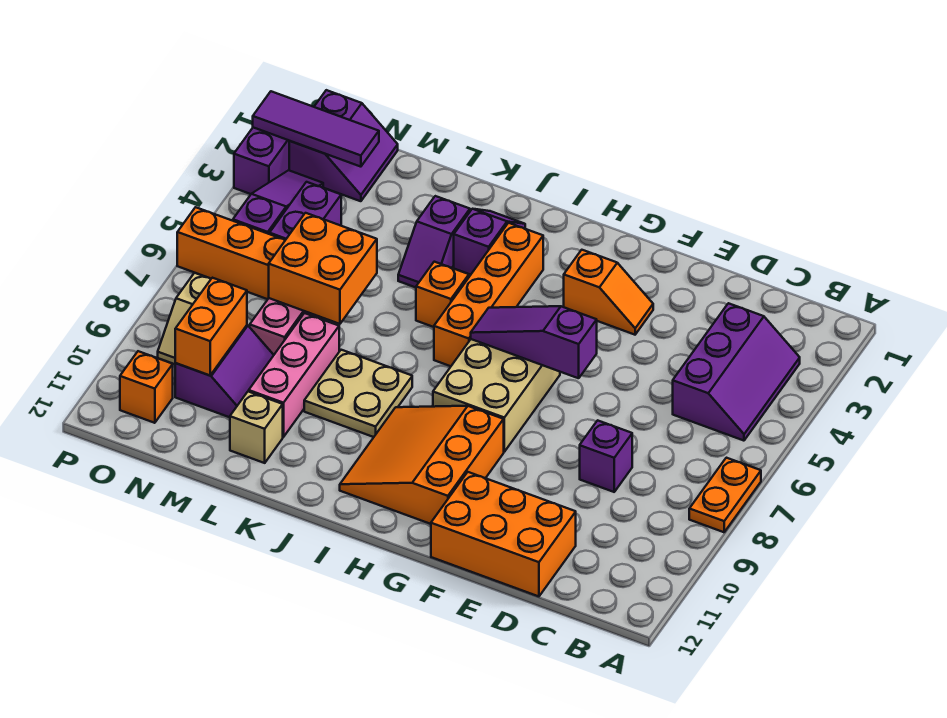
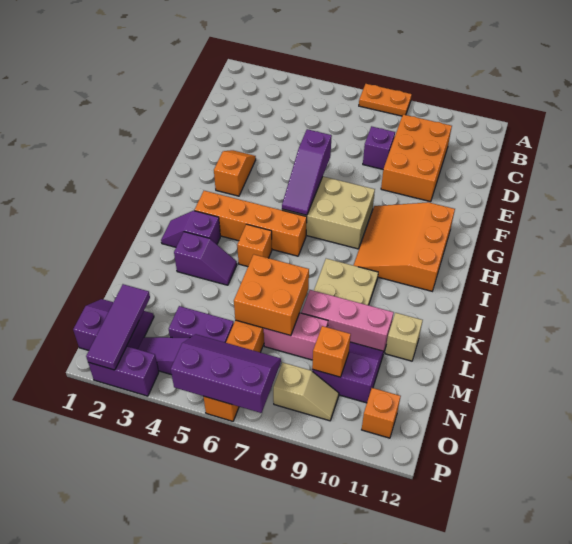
purple 2x3 slope [673,303,800,441] -> purple 2x3 slope moved to [171,334,281,413]
orange 2x3 brick [431,472,576,596] -> orange 2x3 brick moved to [381,114,452,202]
orange 3x3 slope [340,406,504,524] -> orange 3x3 slope turned to [353,202,455,291]
orange 1x2 brick [175,278,247,375] -> orange 1x1 brick [312,326,351,377]

